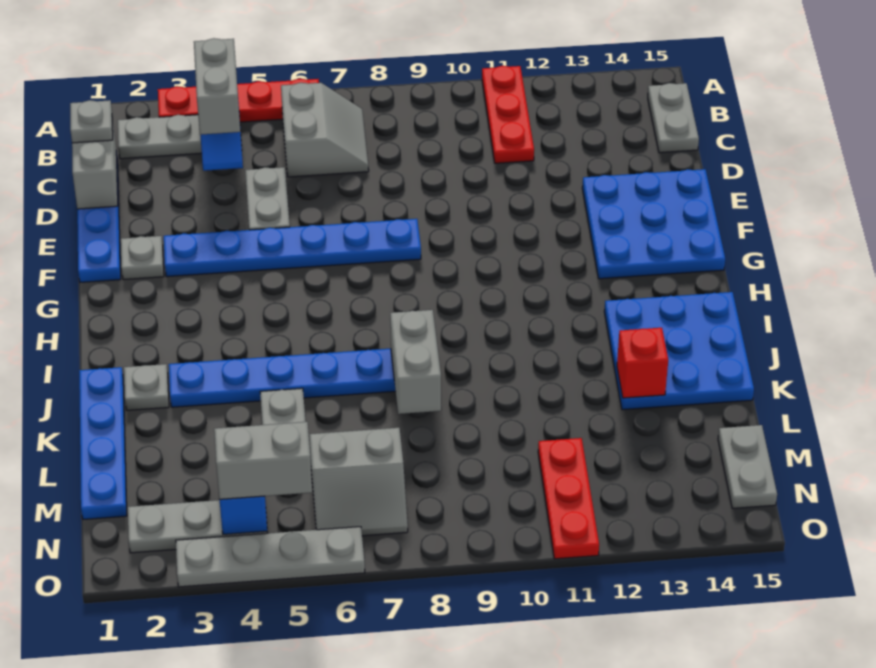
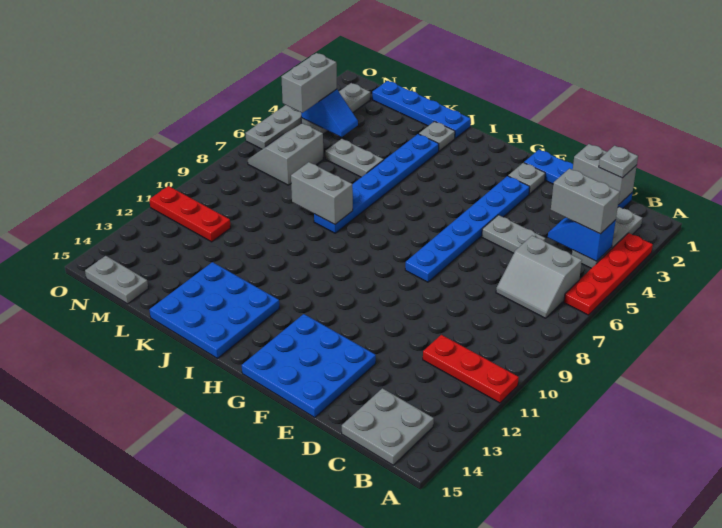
grey 1x2 plate [648,83,699,153] -> grey 2x2 plate [342,388,434,465]
red 1x1 brick [617,328,668,398] -> none

